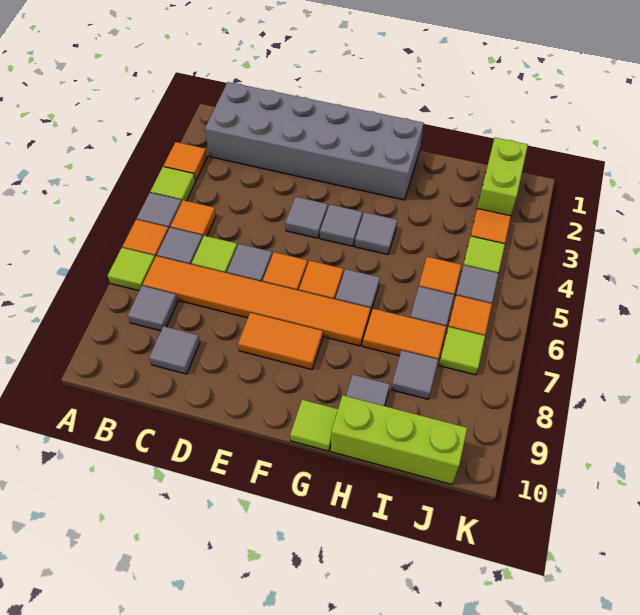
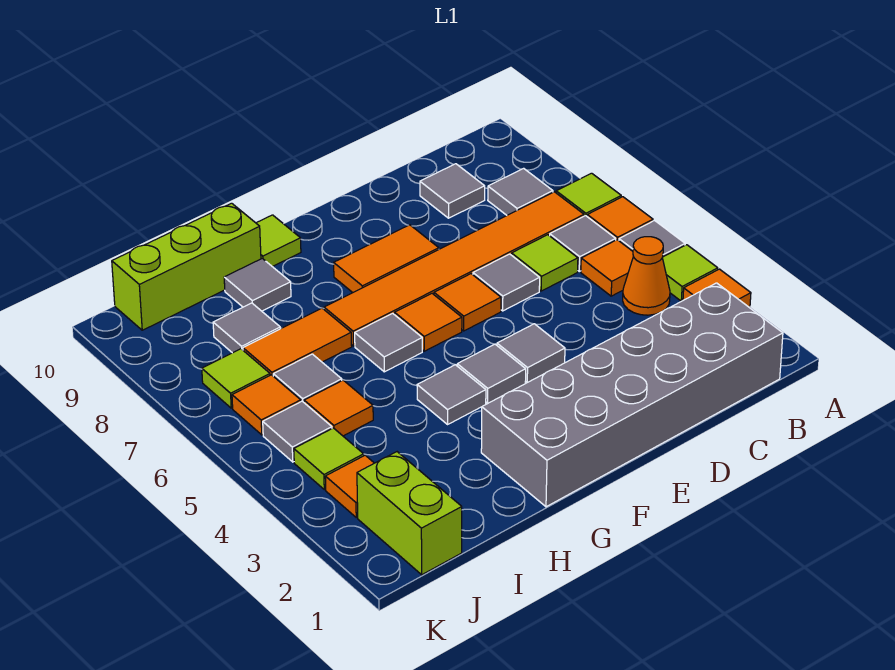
none -> orange 1x1 cone [623,237,670,315]

